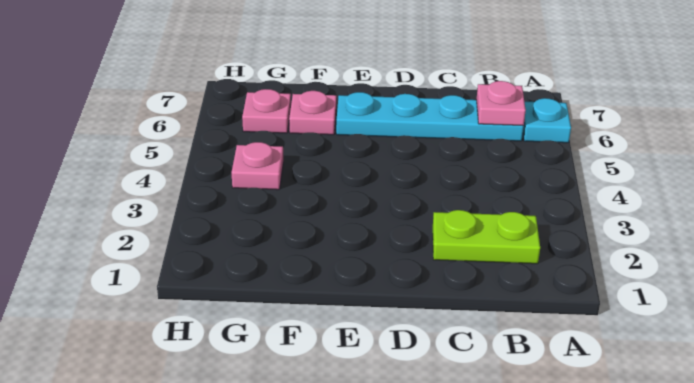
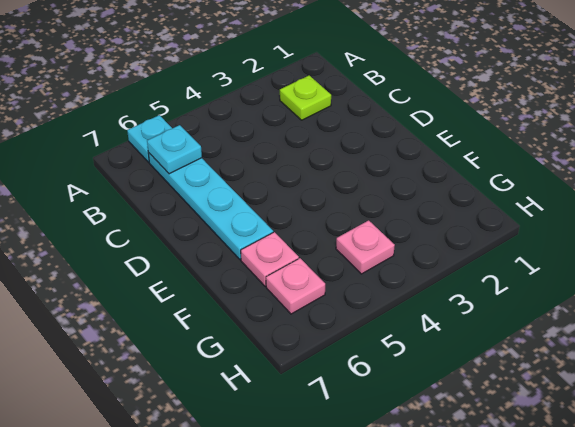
lime 1x2 plate [433,210,540,264] -> lime 1x1 plate [280,75,331,120]
pink 1x1 plate [476,81,526,126] -> cyan 1x1 plate [147,125,202,174]

